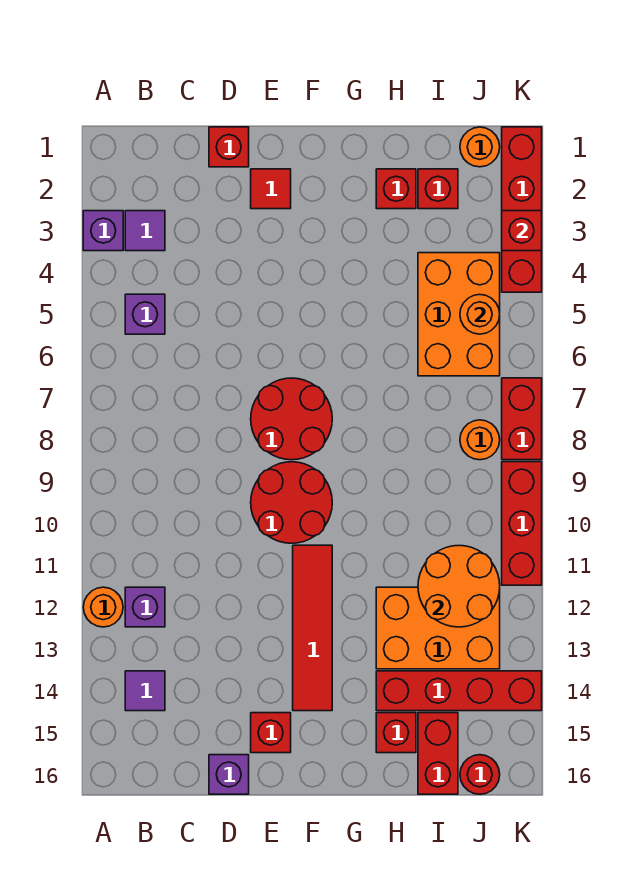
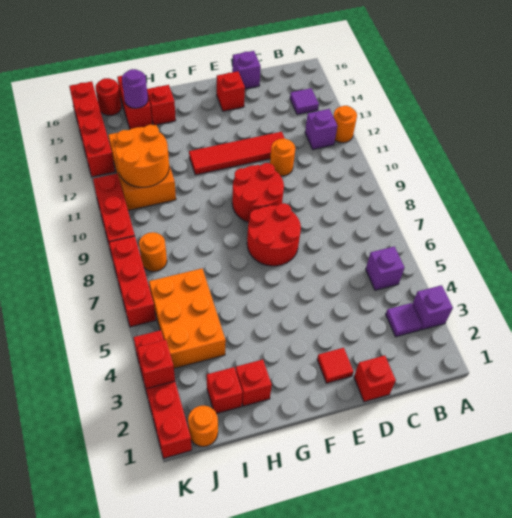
red 1x4 tile [293,545,332,711] -> red 1x4 tile turned to [189,132,285,175]
orange 2x3 brick [376,587,500,669] -> orange 2x3 brick turned to [108,125,176,210]
red 1x4 brick [376,671,542,711] -> red 1x4 brick turned to [69,81,115,177]
none -> purple 1x1 round brick [122,69,148,108]
orange 1x1 round brick [460,294,500,334] -> orange 1x1 round brick moved to [270,139,295,176]
red 1x2 brick [502,378,542,460] -> red 1x3 brick [109,236,156,327]

